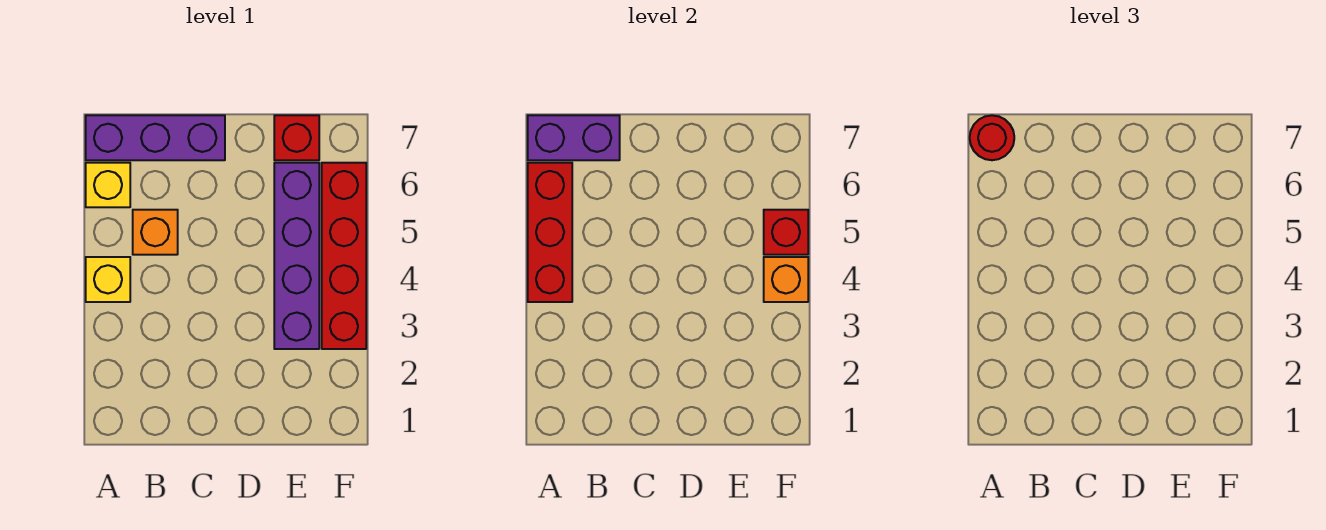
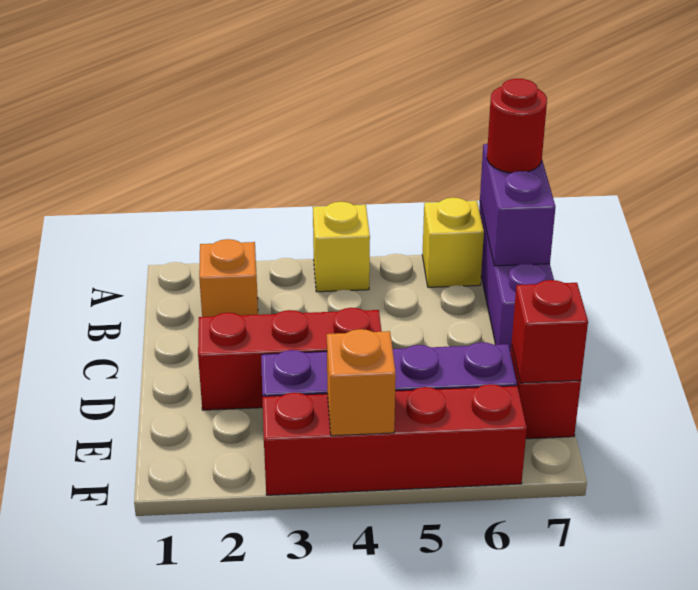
red 1x3 brick [528,163,572,302] -> red 1x3 brick moved to [198,308,382,410]
orange 1x1 brick [133,210,178,255] -> orange 1x1 brick moved to [199,239,258,317]
red 1x1 brick [764,210,808,255] -> red 1x1 brick moved to [512,280,588,383]

